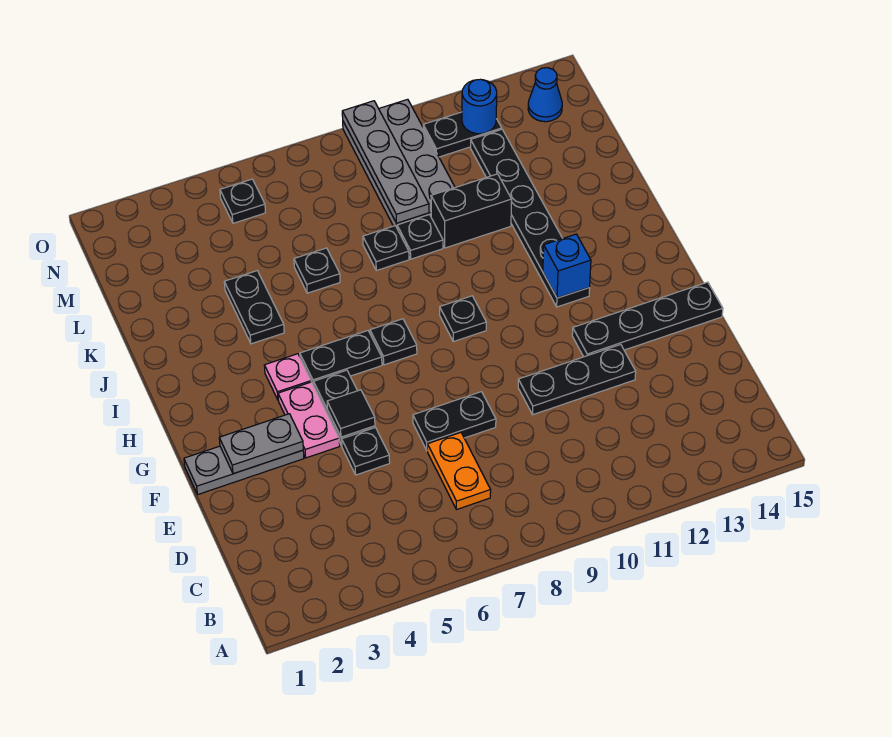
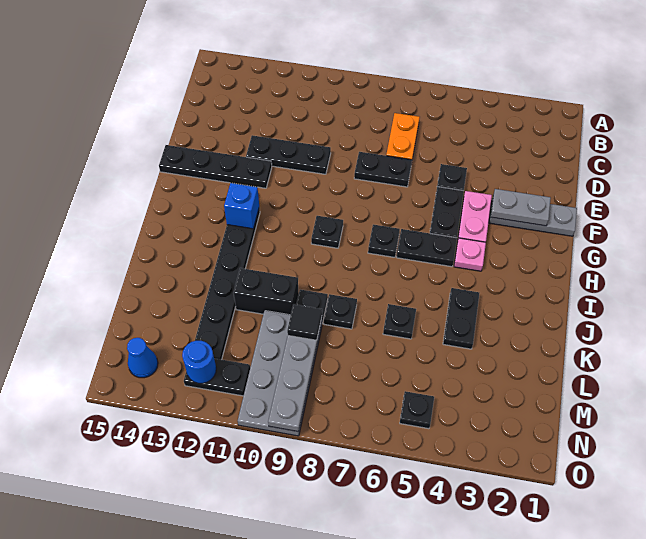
black 1x1 tile [327,390,375,437] -> black 1x1 tile moved to [287,304,322,340]

